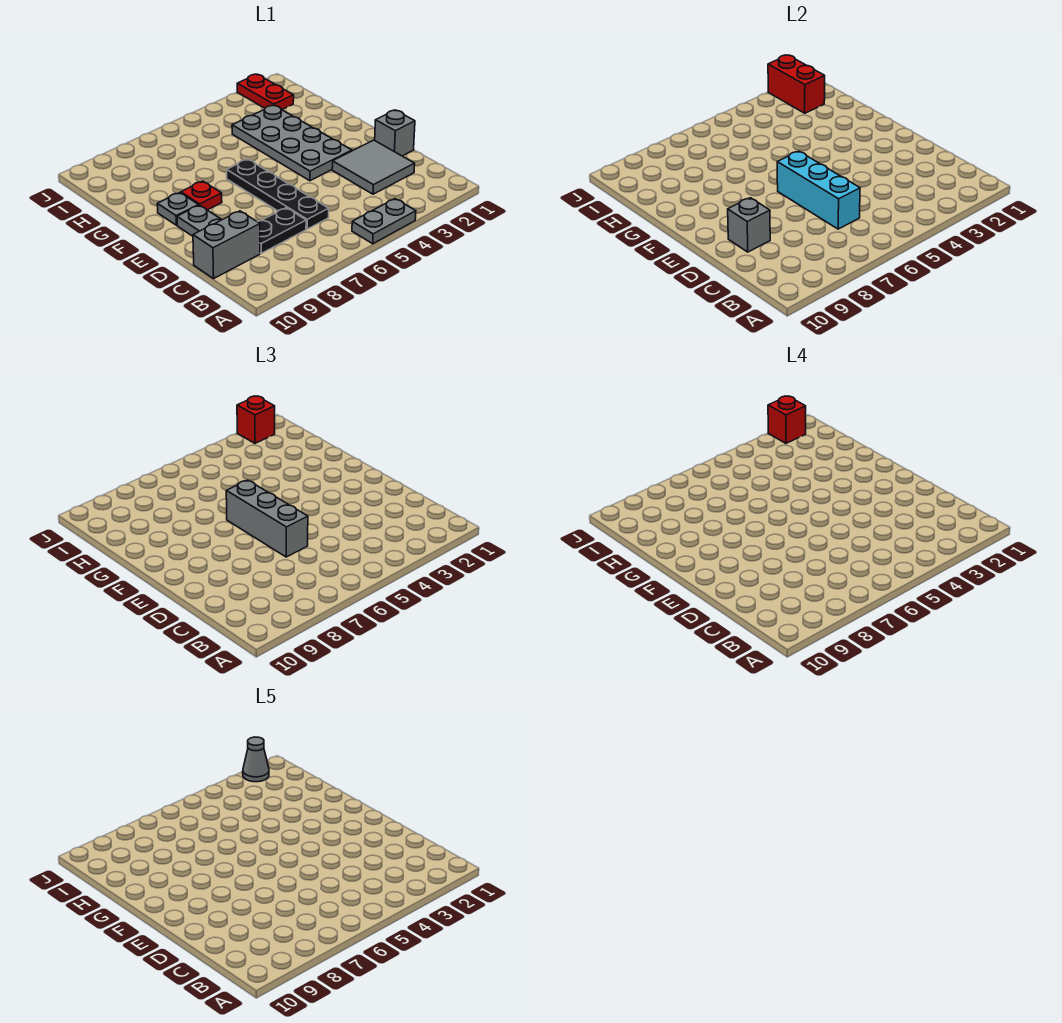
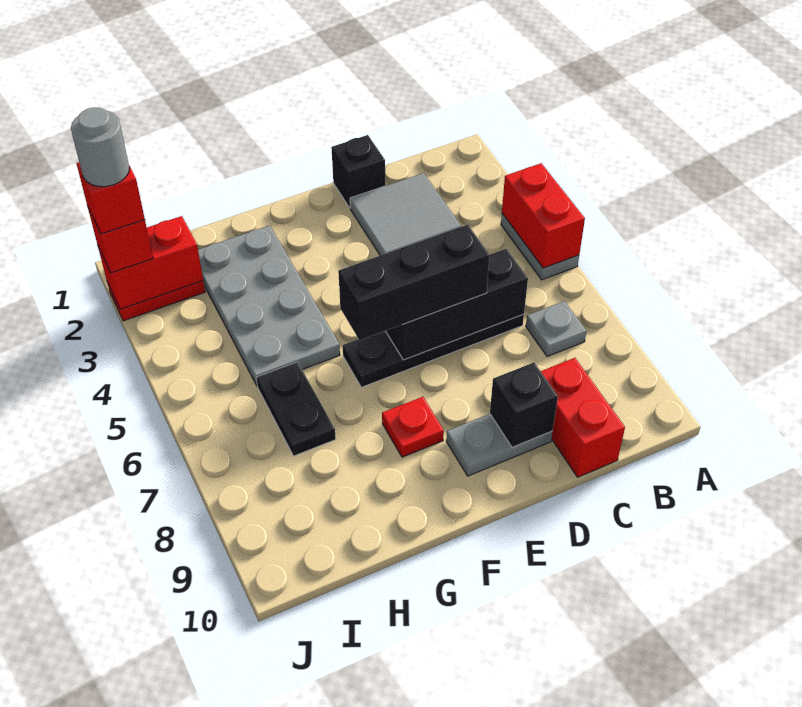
none -> red 1x2 brick [502,163,585,268]
cyan 1x3 brick [777,151,860,229] -> black 1x3 brick [386,249,528,360]
black 1x2 plate [258,208,306,253] -> black 1x2 plate moved to [256,362,336,456]
grey 1x2 brick [193,211,260,279] -> red 1x2 brick [541,358,625,477]
grey 1x1 brick [375,110,415,156] -> black 1x1 brick [331,135,385,208]
grey 1x3 brick [226,480,308,557] -> black 1x3 brick [338,225,490,340]
grey 1x1 brick [728,198,770,252] -> black 1x1 brick [490,363,558,447]
grey 2x4 plate [232,105,352,181] -> grey 2x4 plate turned to [198,225,340,386]
grey 1x1 plate [157,193,199,225] -> grey 1x1 plate moved to [526,301,586,357]
grey 1x1 cone [243,737,269,782] -> grey 1x1 round brick [71,107,130,187]

